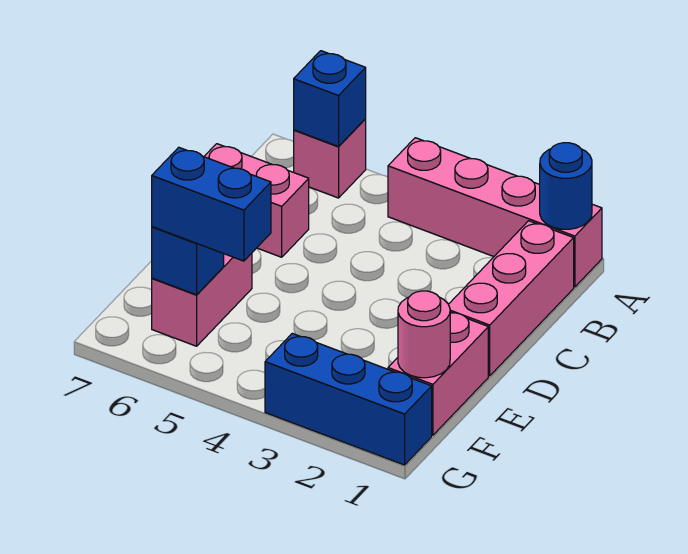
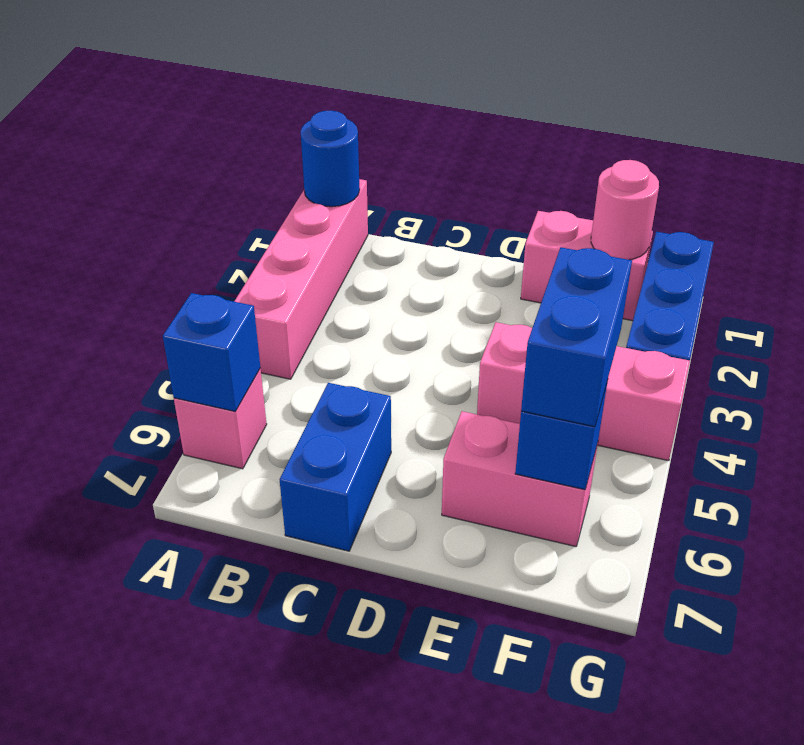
pink 1x3 brick [448,221,574,376] -> pink 1x3 brick moved to [477,322,690,461]
pink 1x2 brick [204,144,309,257] -> blue 1x2 brick [280,383,391,551]

